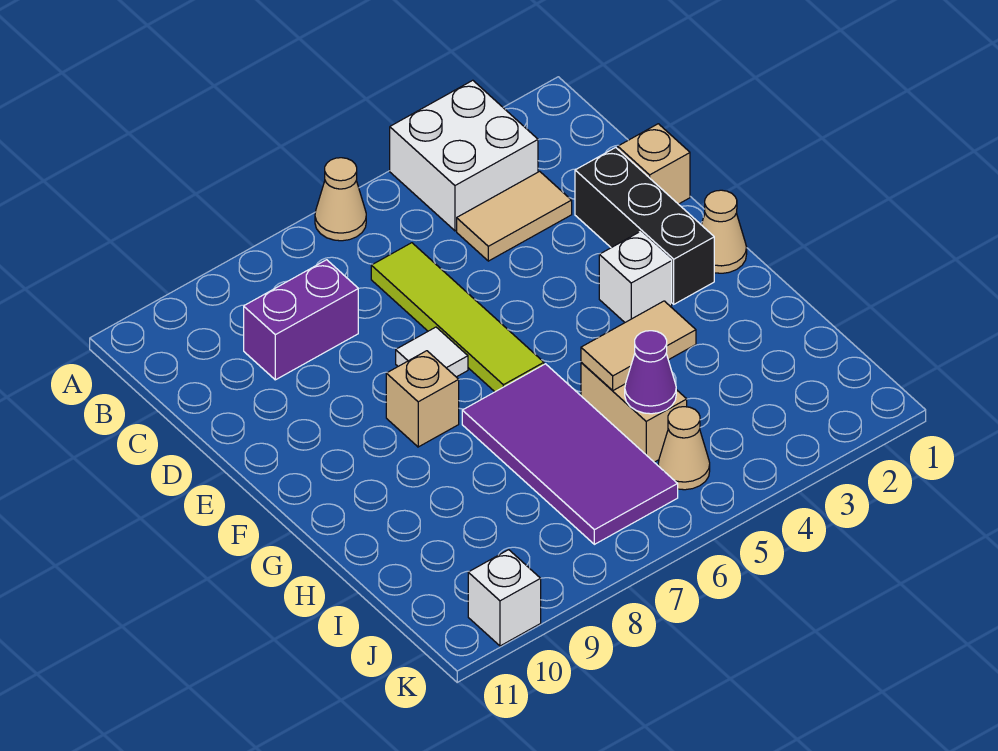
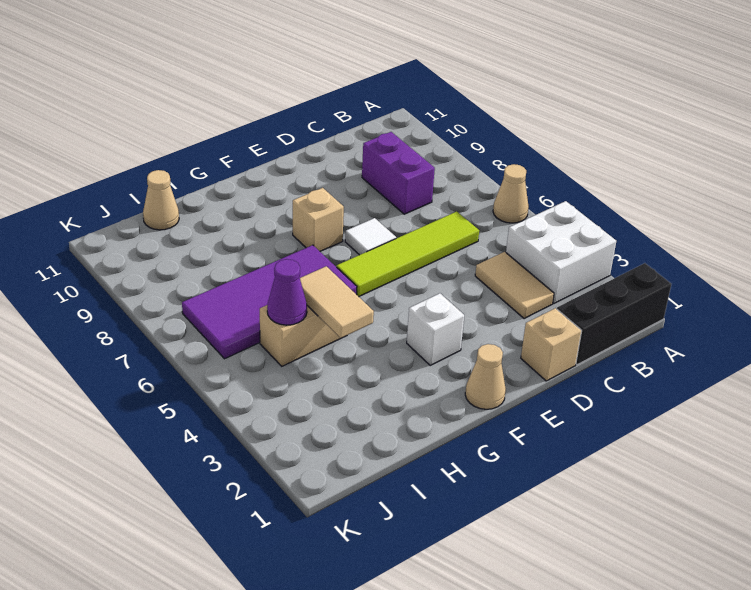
black 1x3 brick [575,147,714,304] -> black 1x3 brick moved to [557,263,671,365]
tan 1x1 cone [658,407,710,490] -> tan 1x1 cone moved to [143,170,179,230]
white 1x1 brick [468,550,541,646] -> none

